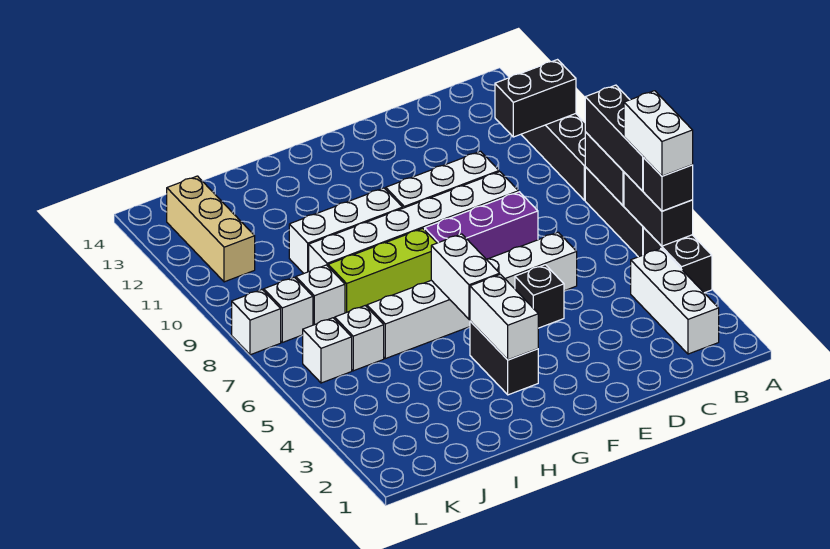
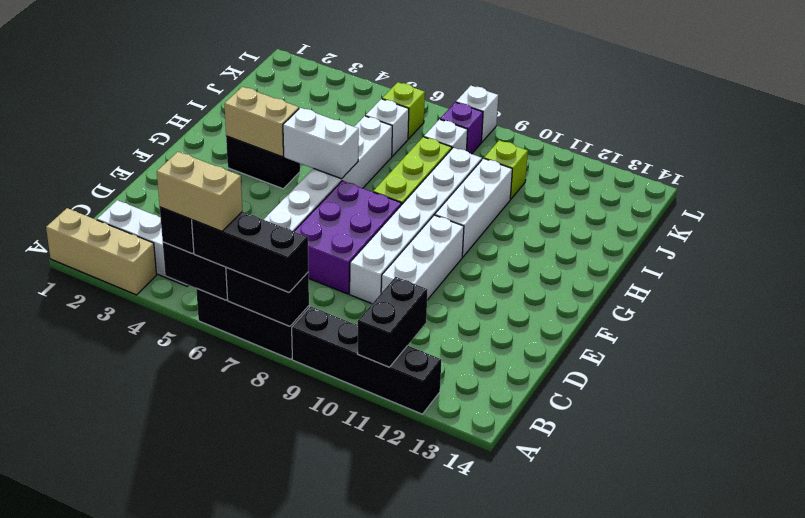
black 1x2 brick [643,228,712,293] -> none
white 1x2 brick [624,91,693,176] -> tan 1x2 brick [157,152,242,231]
purple 1x3 brick [425,192,538,259] -> purple 2x3 brick [294,181,401,294]
black 1x1 brick [515,265,564,328] -> none
white 1x2 brick [470,274,538,360] -> tan 1x2 brick [224,87,299,157]
none -> lime 1x1 brick [484,140,528,199]
white 1x1 brick [303,318,352,383] -> lime 1x1 brick [382,82,425,139]
white 1x1 brick [264,277,313,342] -> purple 1x1 brick [440,102,483,154]
tan 1x3 brick [167,176,255,282] -> tan 1x3 brick moved to [46,208,156,295]

